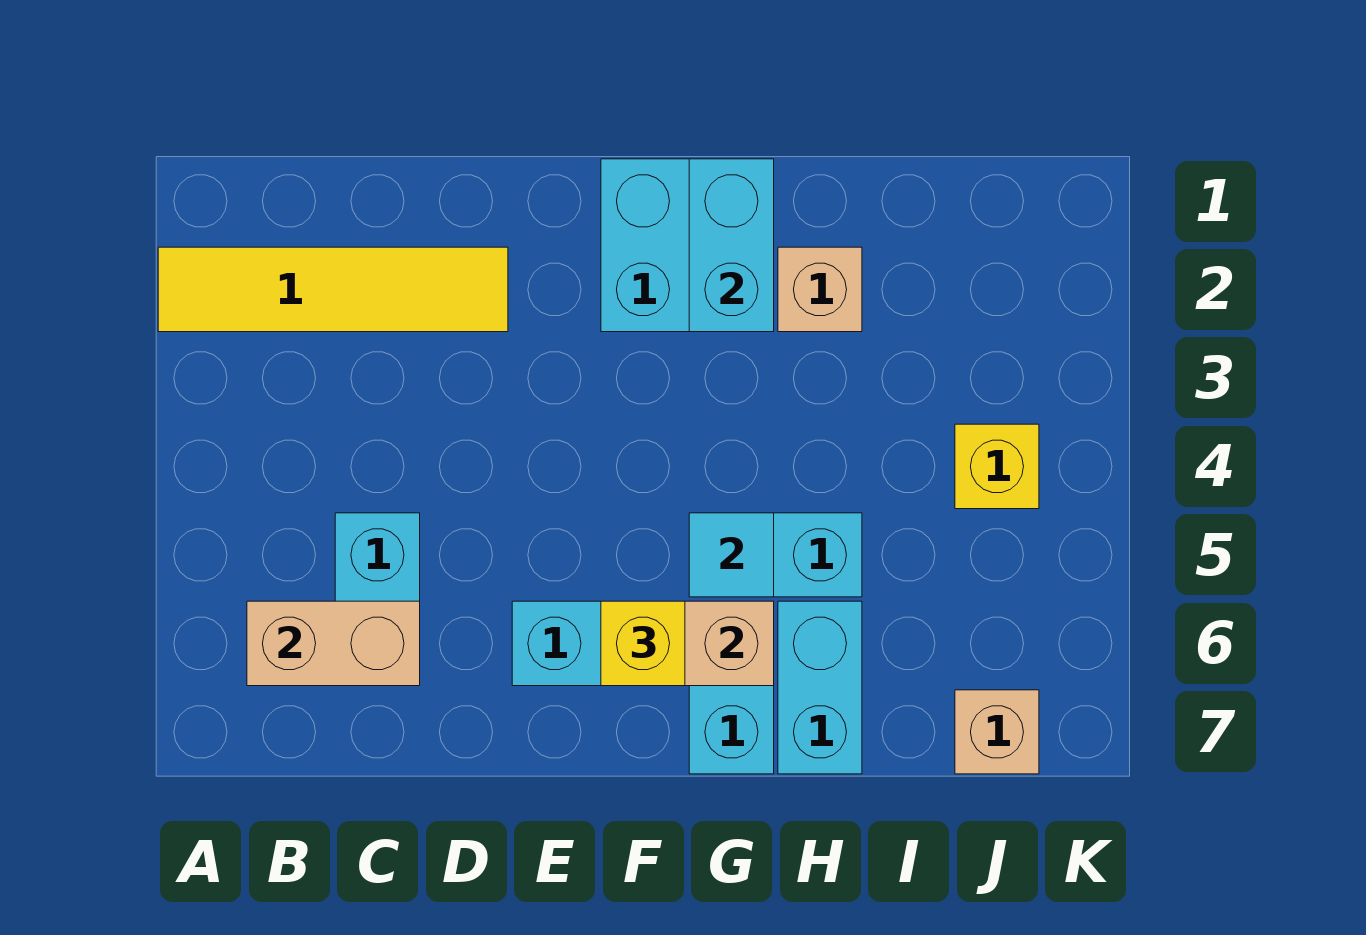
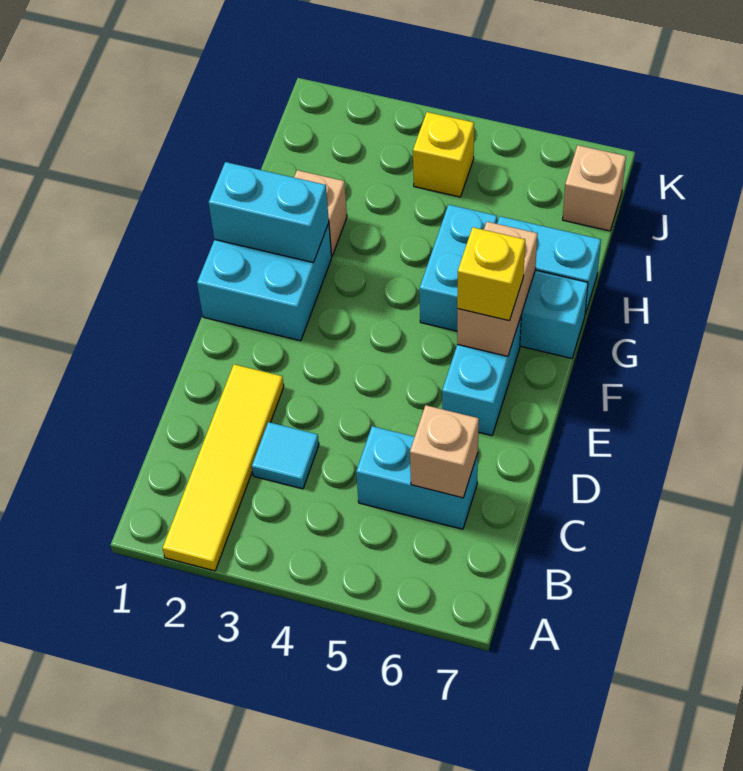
tan 1x2 brick [247,601,420,686] -> tan 1x1 brick [410,405,479,498]
cyan 1x1 tile [689,513,774,597] -> cyan 1x1 tile moved to [252,422,319,489]

